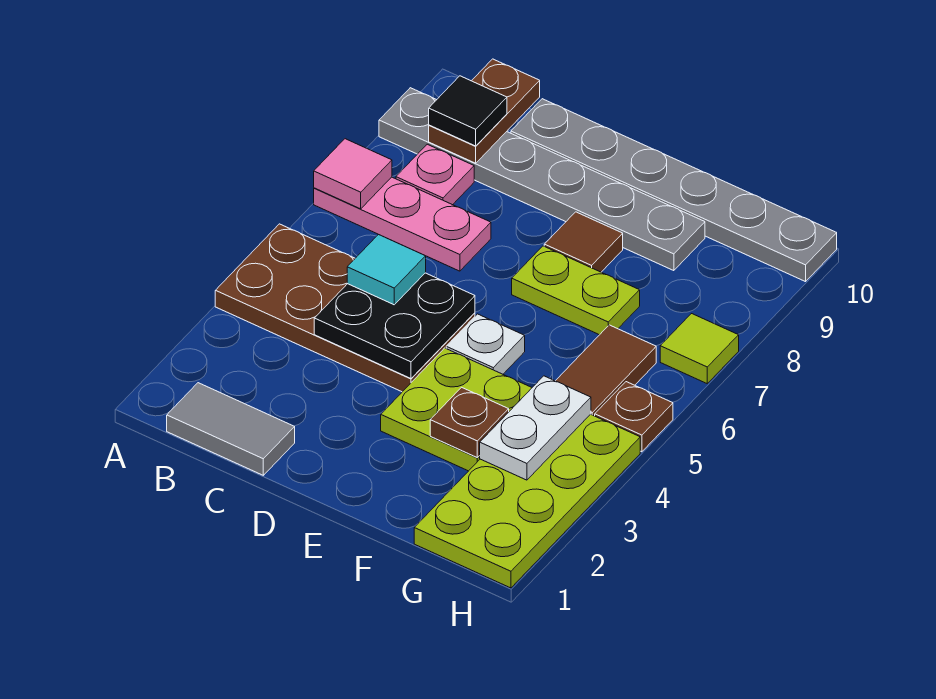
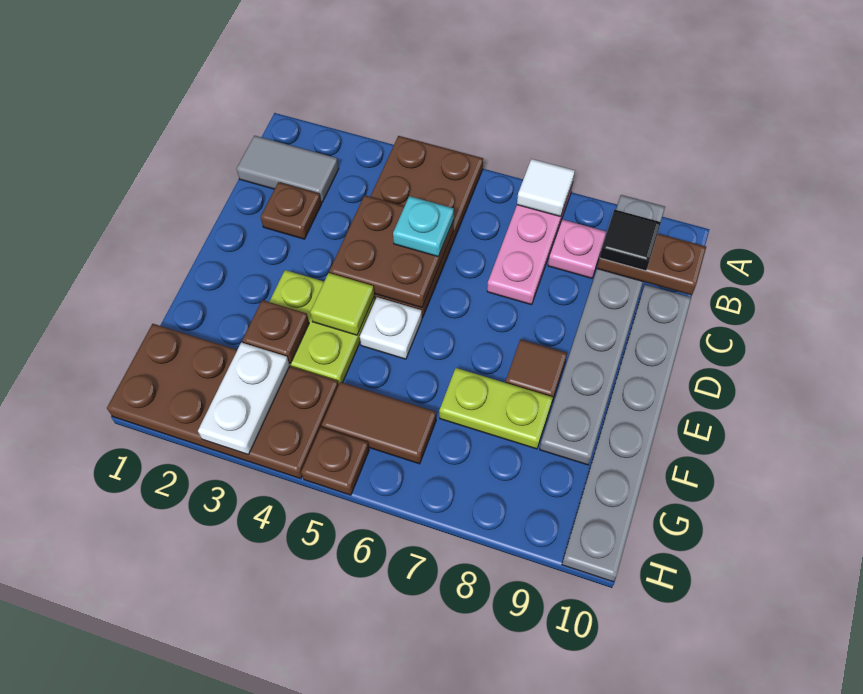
pink 1x1 tile [314,139,392,209] -> white 1x1 tile [517,159,575,217]
grey 1x2 tile [167,383,295,475] -> grey 1x2 tile turned to [237,136,339,203]
none -> brown 1x1 plate [261,182,321,239]
black 2x2 plate [314,273,475,378] -> brown 2x2 plate [329,195,454,308]
cyan 1x1 tile [347,234,426,305] -> cyan 1x1 plate [393,196,454,257]
lime 1x2 plate [512,246,640,335] -> lime 1x2 plate turned to [439,368,553,449]
lime 2x4 plate [414,414,640,588] -> brown 2x4 plate [107,324,338,479]
white 1x2 plate [480,376,591,480] -> white 1x2 plate turned to [198,342,290,455]
lime 1x1 tile [660,314,739,383] -> lime 1x1 tile moved to [310,273,374,335]

